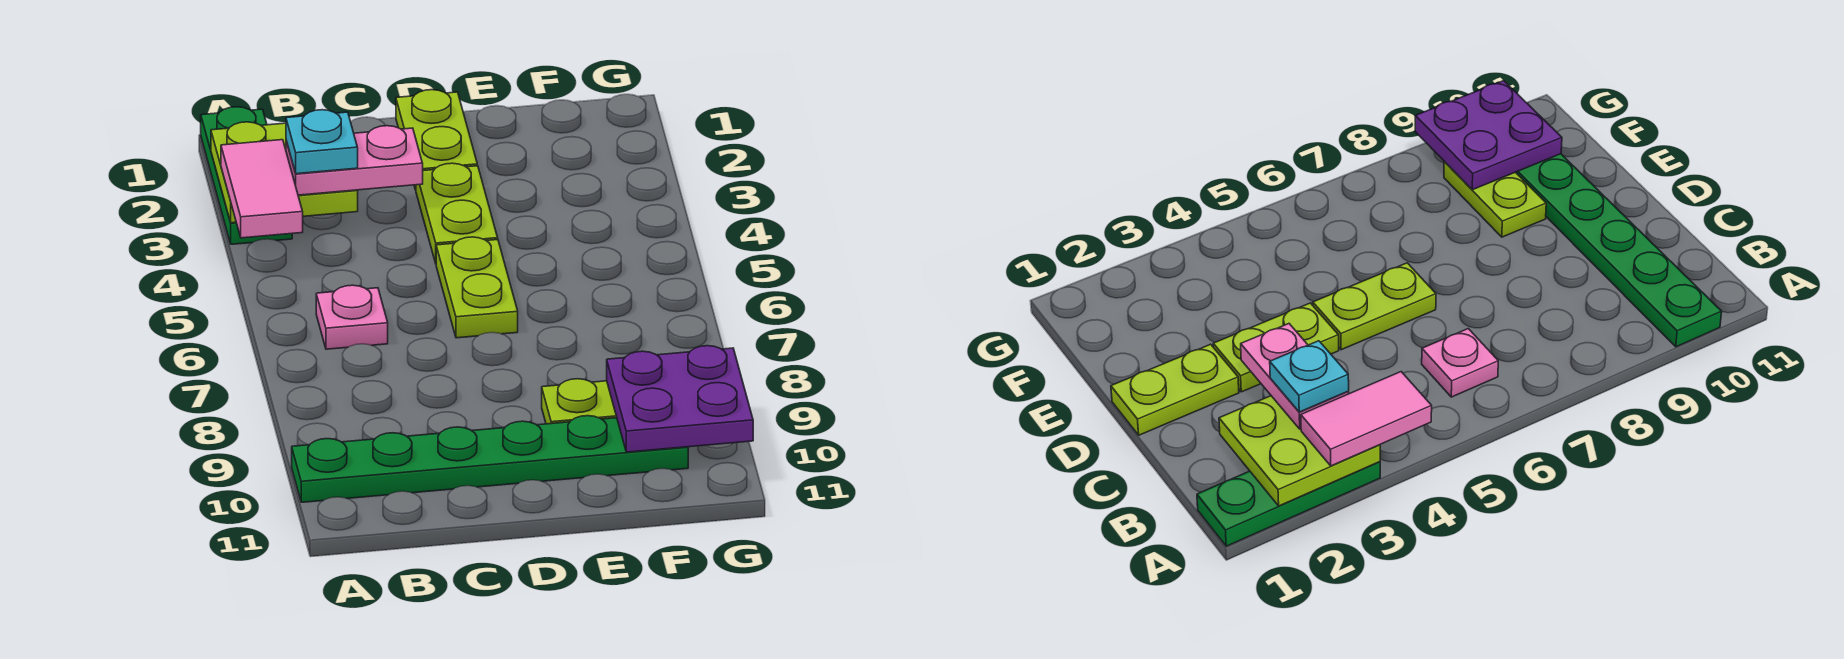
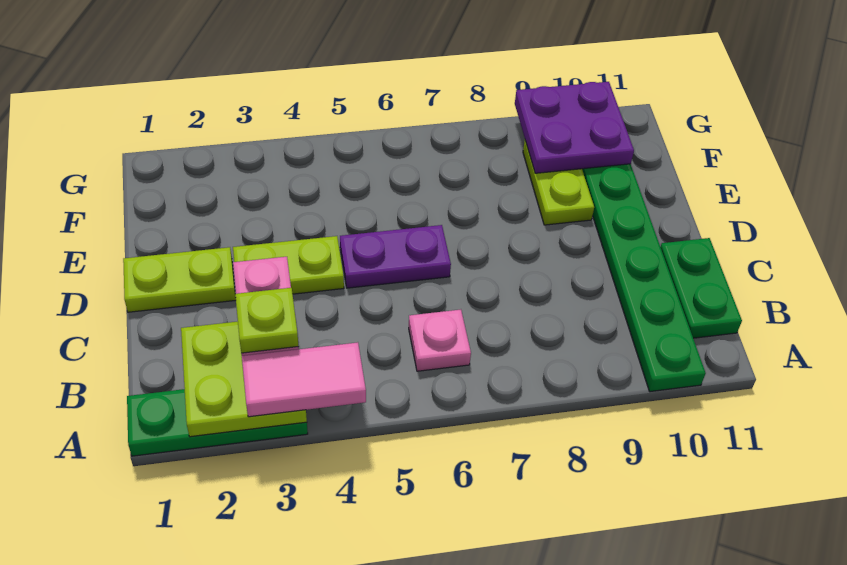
cyan 1x1 plate [286,110,358,174] -> lime 1x1 plate [235,288,299,353]
none -> green 1x2 plate [660,238,742,338]
lime 1x2 plate [436,237,518,338] -> purple 1x2 plate [340,225,451,288]

